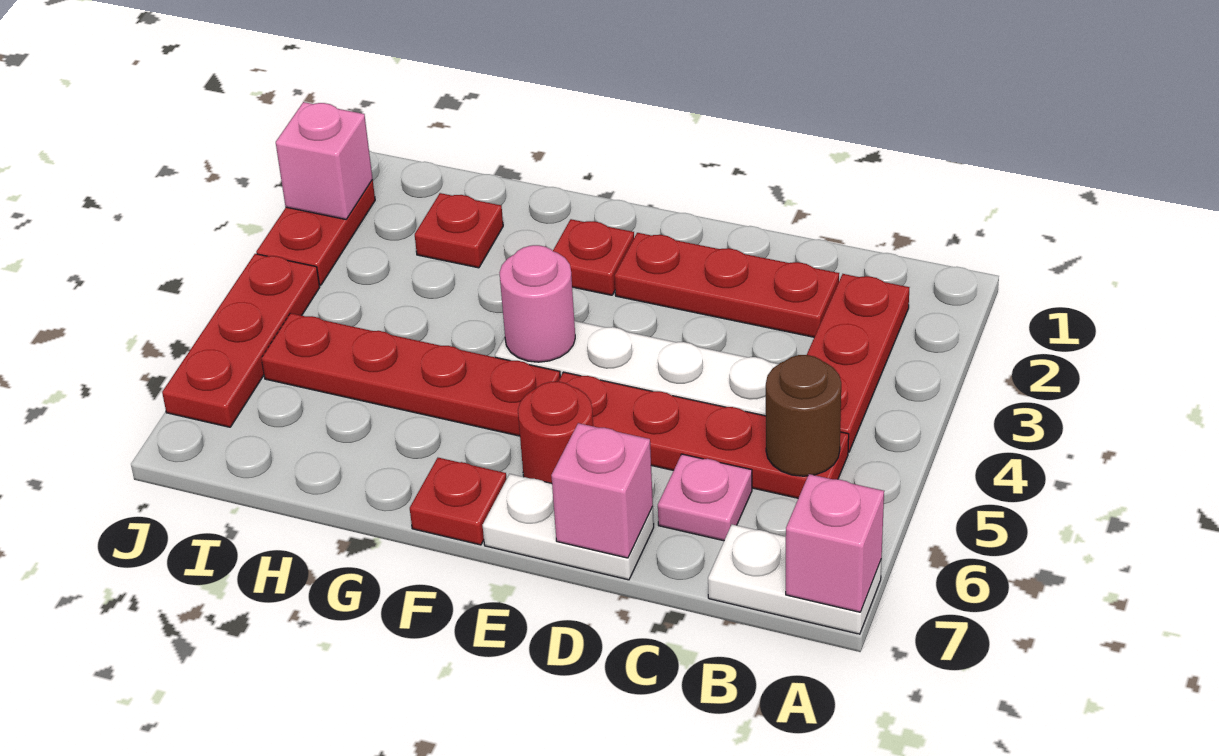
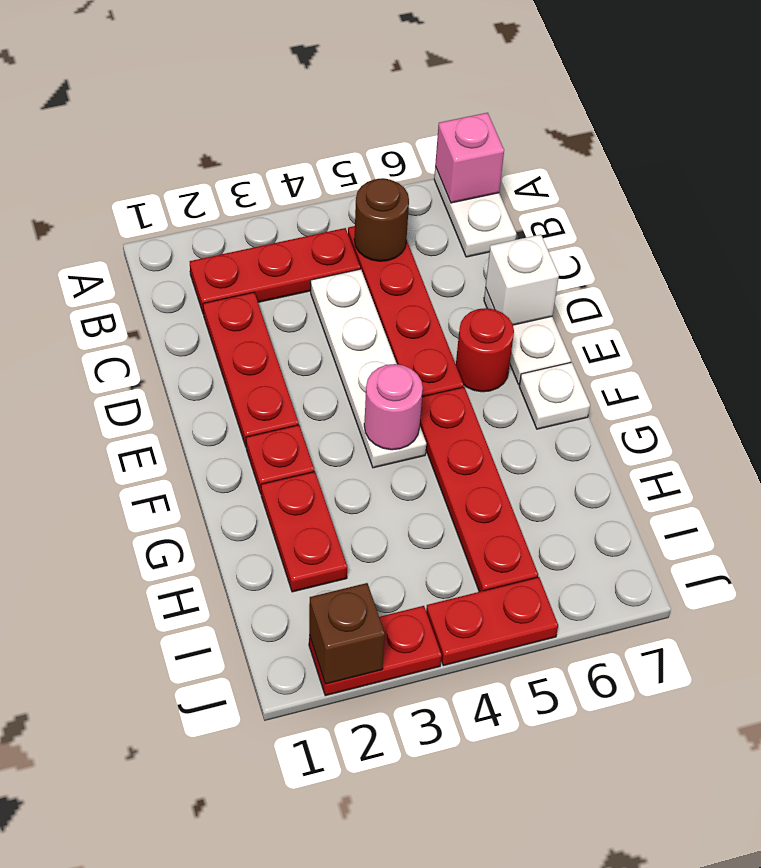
pink 1x1 plate [658,454,752,541] -> none
pink 1x1 brick [551,423,653,558] -> white 1x1 brick [485,234,559,325]
red 1x1 plate [410,458,507,545] -> white 1x1 plate [519,362,590,429]
red 1x1 plate [415,193,503,268] -> red 1x2 plate [261,472,347,592]
pink 1x1 brick [276,102,373,219] -> brown 1x1 brick [309,583,385,684]
red 1x3 plate [162,254,320,427] -> red 1x2 plate [426,577,558,666]

